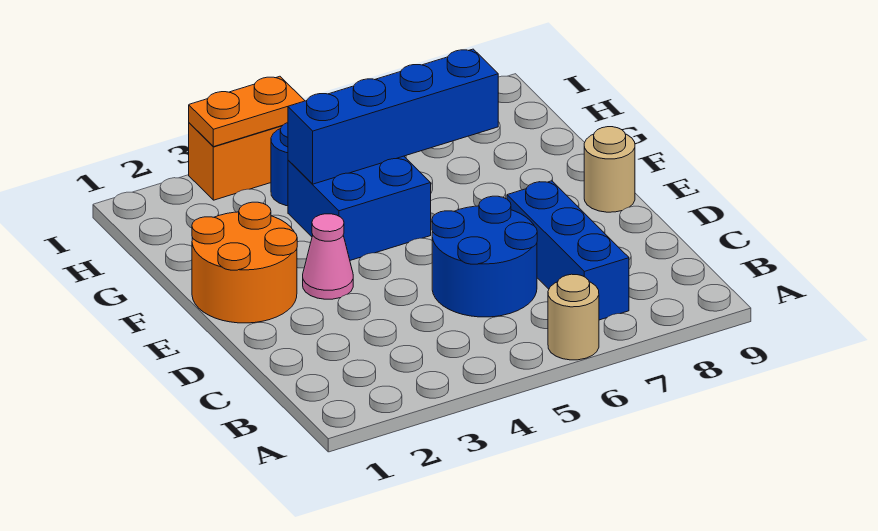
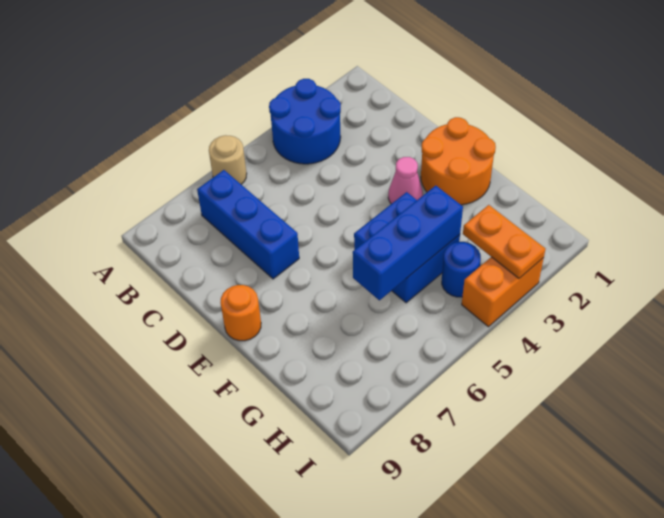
blue 2x2 round brick [432,196,537,317] -> blue 2x2 round brick moved to [269,79,341,164]
tan 1x1 round brick [584,127,635,212] -> orange 1x1 round brick [220,285,261,341]
blue 1x4 brick [288,49,498,184] -> blue 1x3 brick [353,186,463,300]
orange 1x2 plate [189,76,305,147] -> orange 1x2 plate turned to [463,205,545,278]

